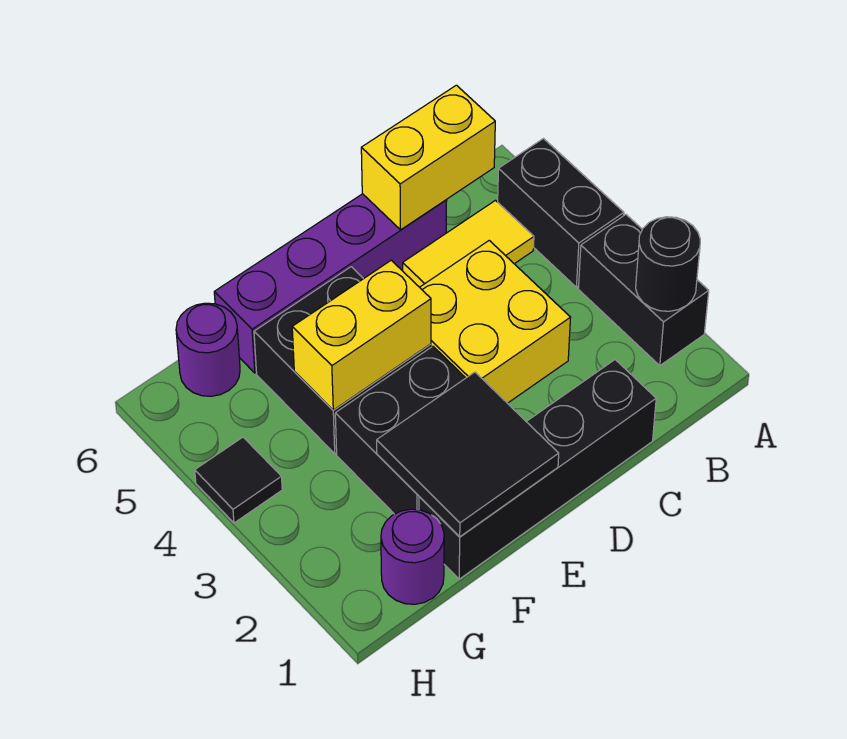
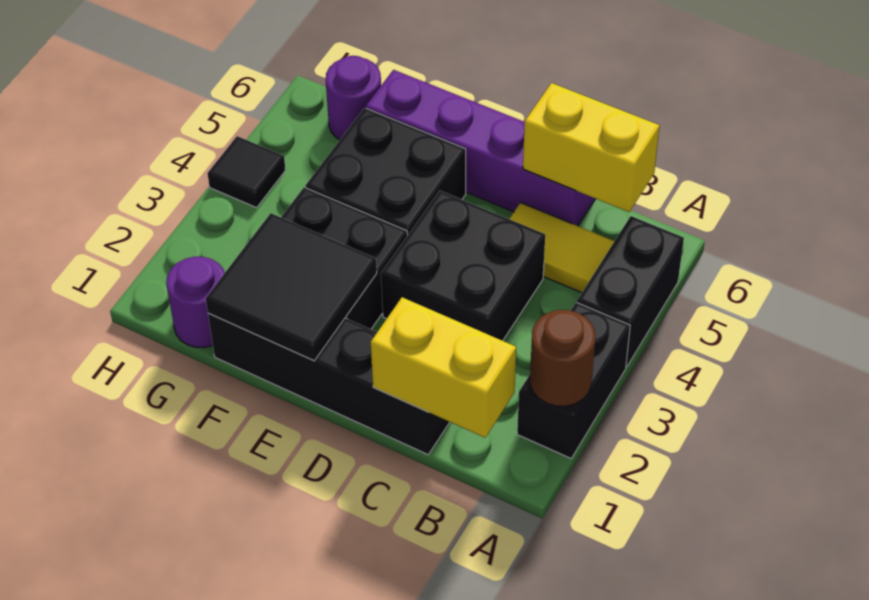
black 1x1 round brick [636,217,700,311] -> brown 1x1 round brick [530,310,595,406]
yellow 2x2 brick [420,241,571,403] -> black 2x2 brick [381,191,545,341]
yellow 1x2 brick [292,260,431,410] -> yellow 1x2 brick moved to [371,297,516,438]

